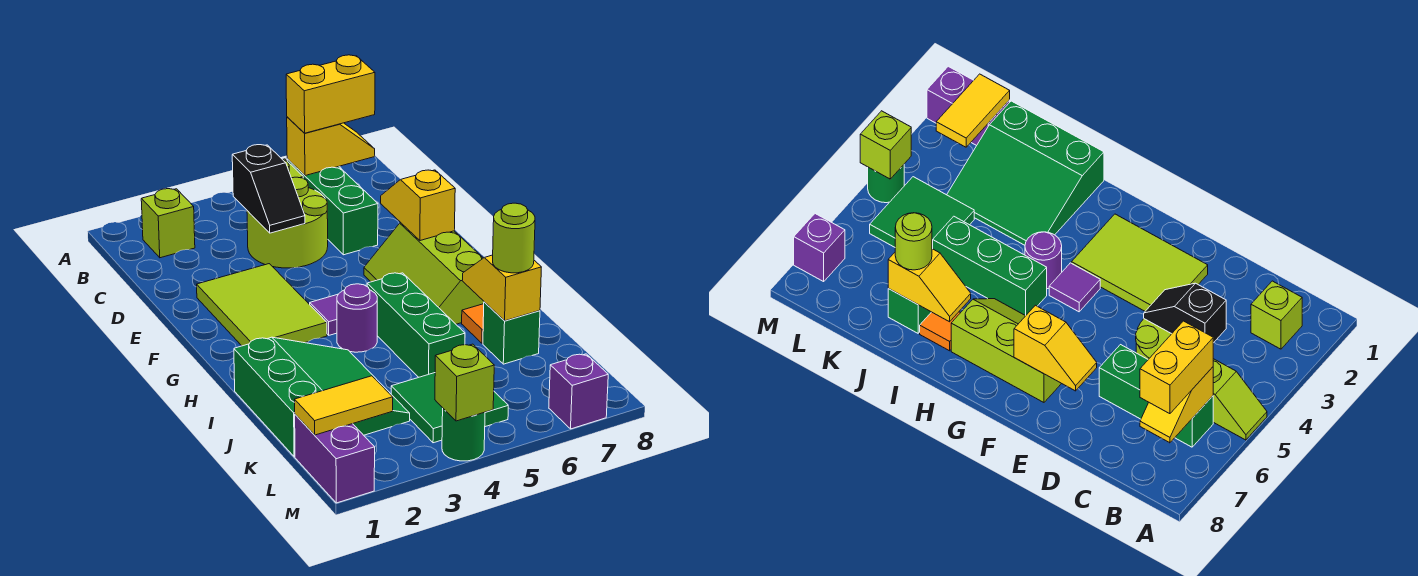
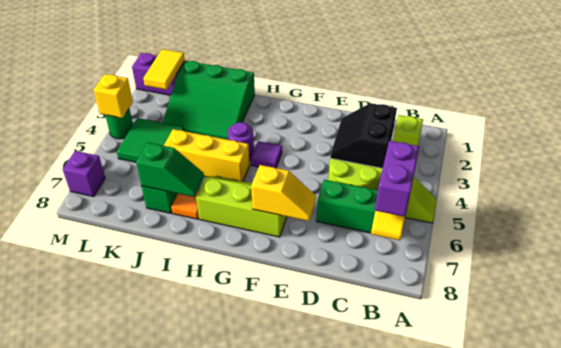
yellow 1x2 brick [286,55,375,133] -> purple 1x2 brick [375,141,419,217]
black 1x2 slope [232,145,305,233] -> black 2x2 slope [330,103,397,168]
lime 2x3 tile [197,264,327,346] -> none
green 1x3 brick [367,273,465,377] -> yellow 1x3 brick [164,129,250,181]
yellow 1x2 slope [462,255,541,321] -> green 1x2 slope [136,142,204,197]
lime 1x1 round brick [493,203,535,273] -> none
lime 1x1 brick [435,344,494,421] -> yellow 1x1 brick [94,74,133,118]

